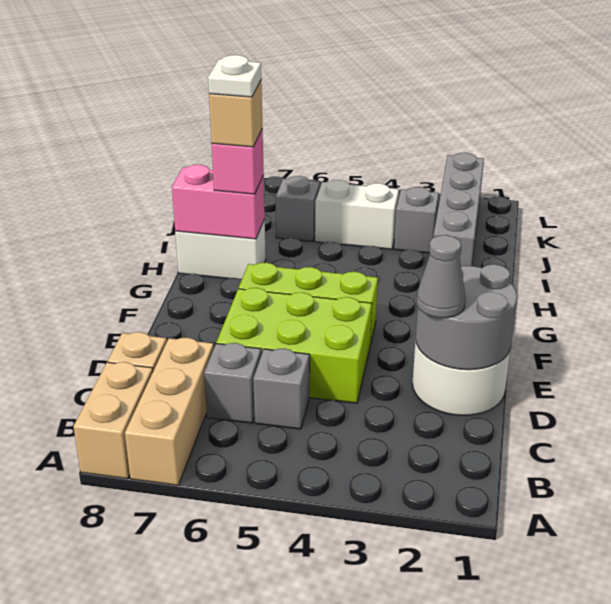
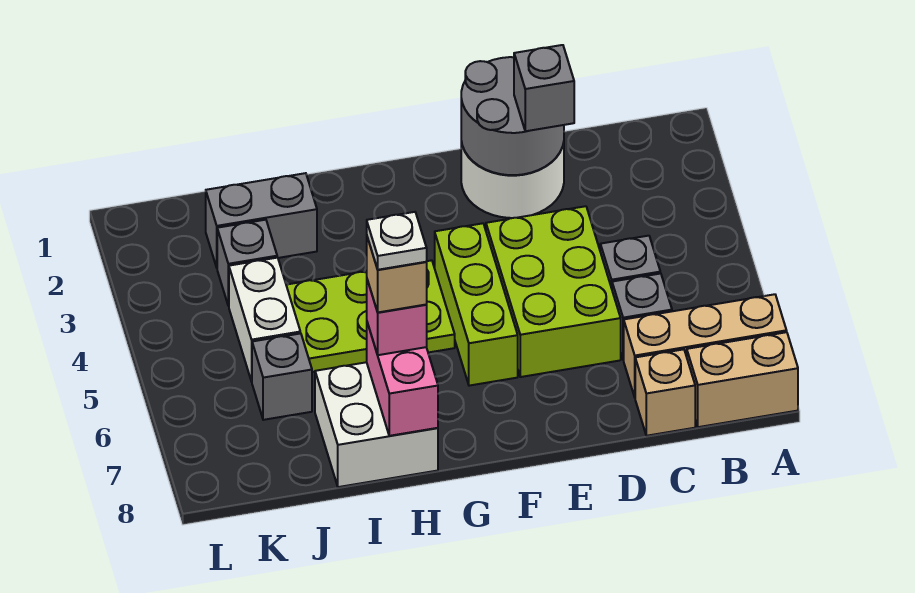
grey 1x1 cone [417,235,466,318] -> grey 1x1 brick [514,45,574,131]
none -> lime 2x3 plate [286,260,455,372]
white 1x2 brick [175,219,266,280] -> white 2x2 brick [315,362,438,487]
grey 1x4 brick [433,153,484,266] -> grey 1x2 brick [206,173,317,267]

